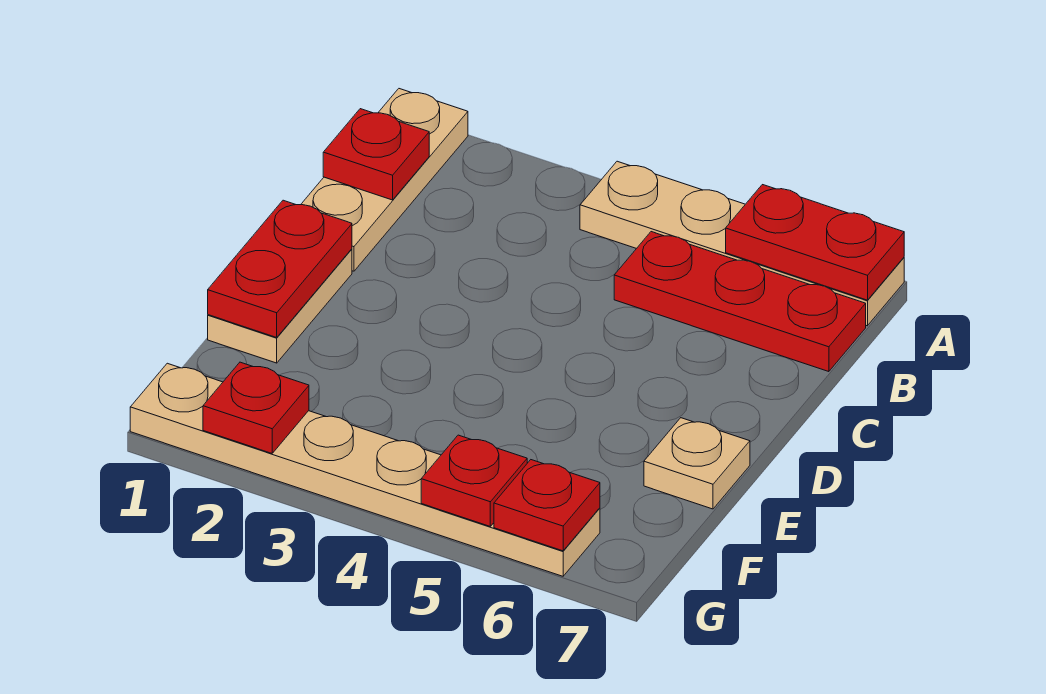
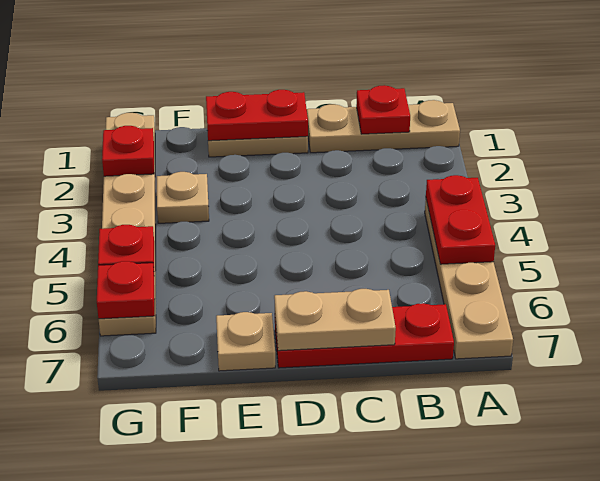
red 1x2 plate [726,185,904,300] -> red 1x2 plate moved to [426,175,495,264]
red 1x3 plate [614,232,866,372] -> red 1x3 plate turned to [275,303,454,368]
none -> tan 1x2 plate [274,289,396,351]
none -> tan 1x1 plate [157,172,209,223]

